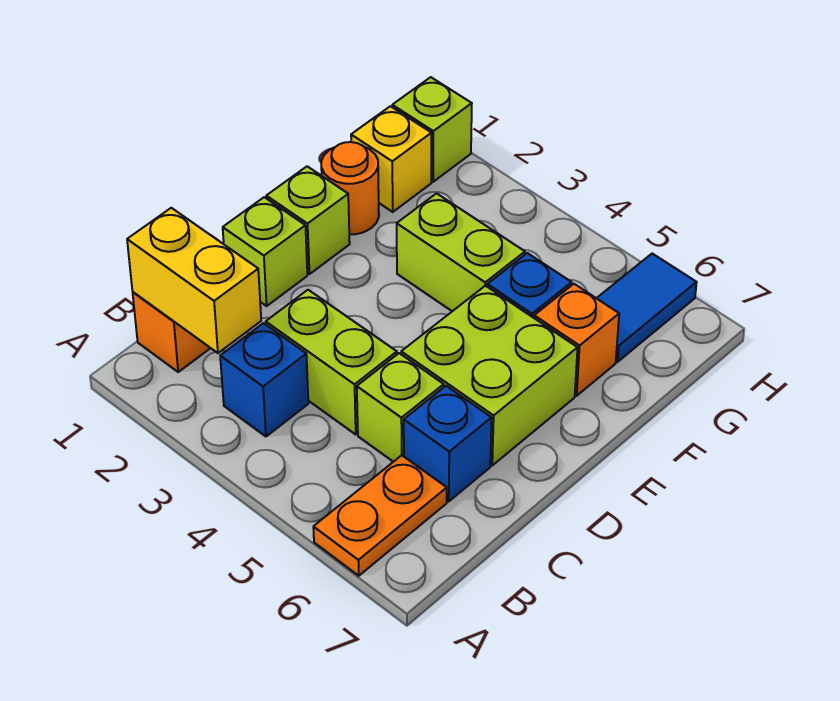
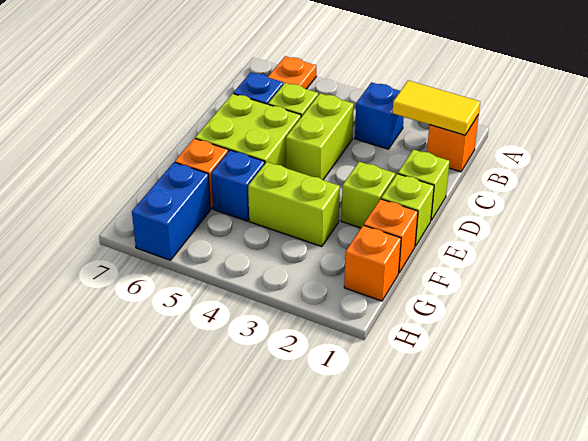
yellow 1x2 brick [127,208,261,353] -> yellow 1x2 tile [393,81,480,135]
lime 1x2 brick [266,290,397,434] -> lime 1x2 brick turned to [286,93,354,180]
orange 1x1 round brick [321,142,379,234] -> orange 1x1 brick [364,199,418,273]
yellow 1x1 brick [351,106,431,212] -> orange 1x1 brick [344,225,401,301]
blue 1x2 tile [597,254,697,362] -> blue 1x2 brick [132,162,211,260]
lime 1x1 brick [392,77,472,182] -> lime 1x1 brick moved to [341,162,395,228]

